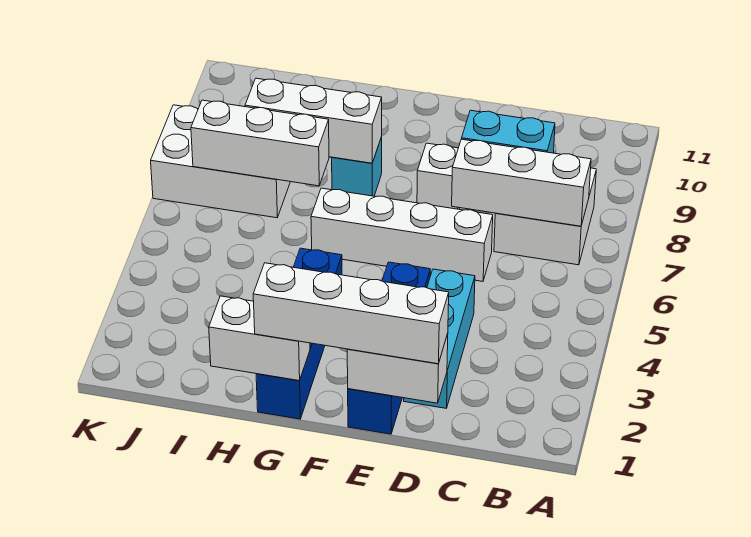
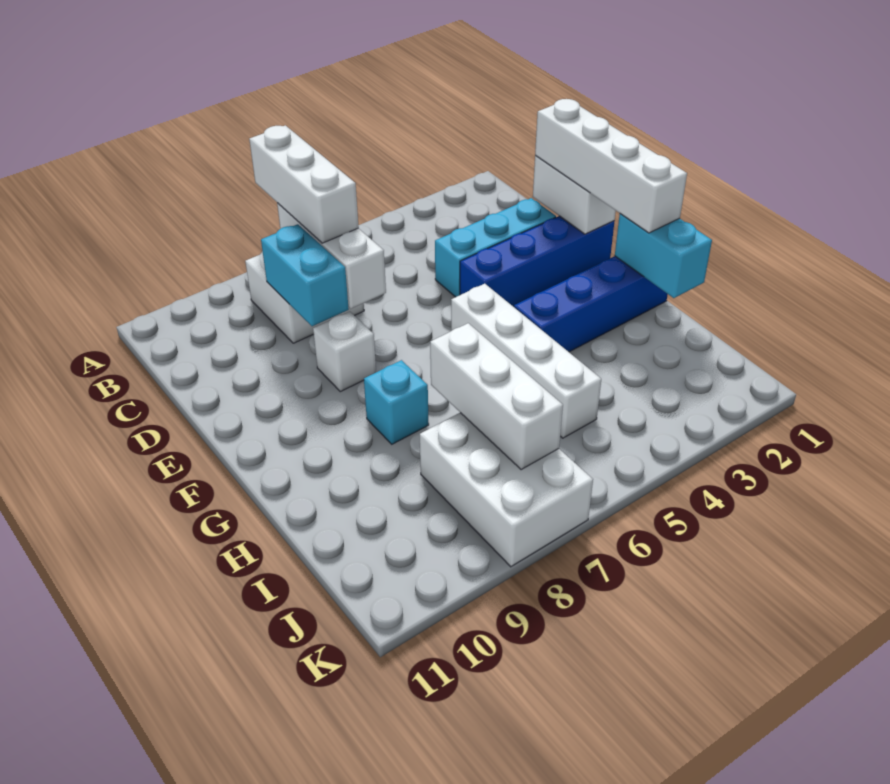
white 1x4 brick [311,188,493,281] -> white 1x4 brick moved to [451,284,601,438]
white 1x2 brick [209,296,310,381] -> cyan 1x2 brick [615,214,712,298]
white 1x3 brick [245,78,382,163] -> white 1x3 brick moved to [249,125,359,243]

